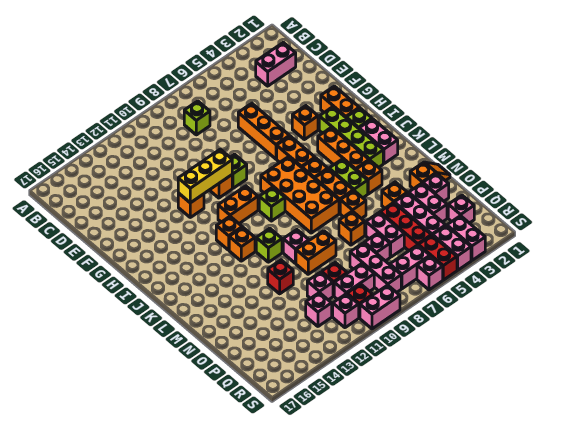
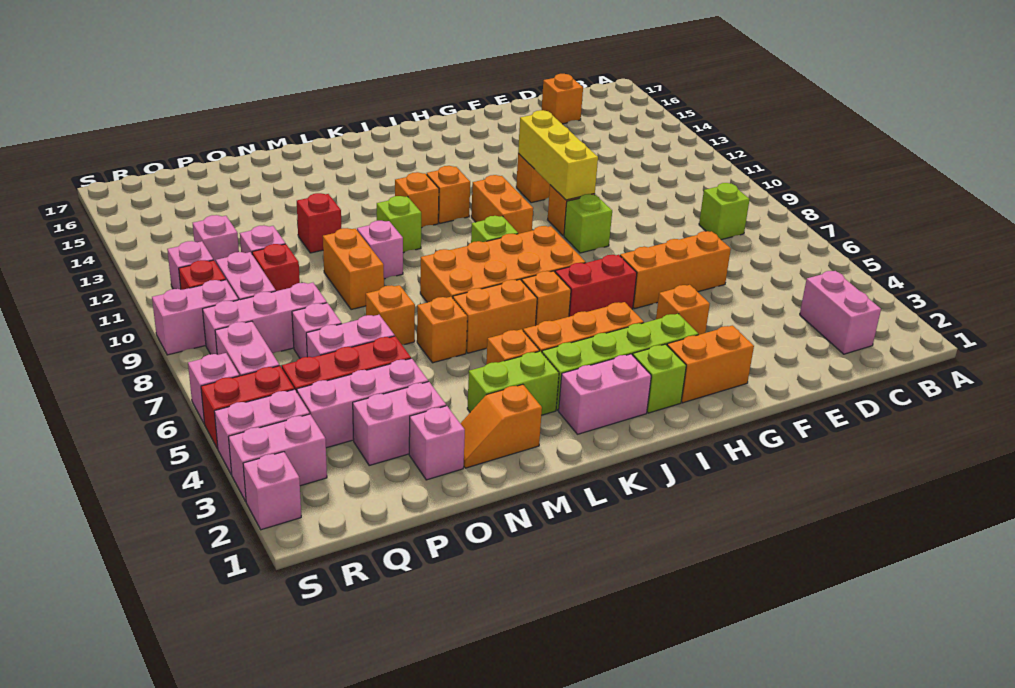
orange 1x2 brick [277,136,315,168] -> red 1x2 brick [555,255,637,317]
lime 1x2 brick [329,159,368,198] -> lime 1x2 brick moved to [467,351,559,415]
orange 1x2 slope [410,162,450,189] -> orange 1x2 slope turned to [460,384,542,468]
orange 1x1 brick [382,182,407,208] -> orange 1x1 brick moved to [542,74,583,124]
pink 1x1 brick [448,195,474,223] -> pink 1x1 brick moved to [243,452,301,530]
pink 1x2 brick [360,285,400,329] -> pink 1x2 brick turned to [152,280,238,355]

